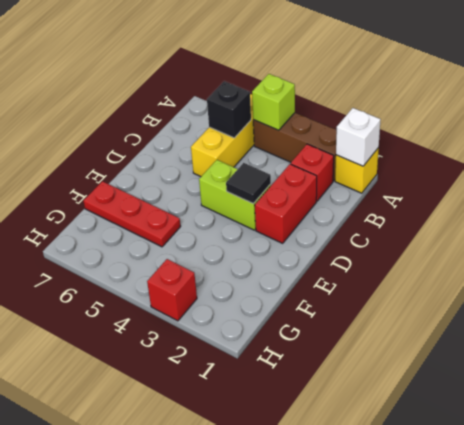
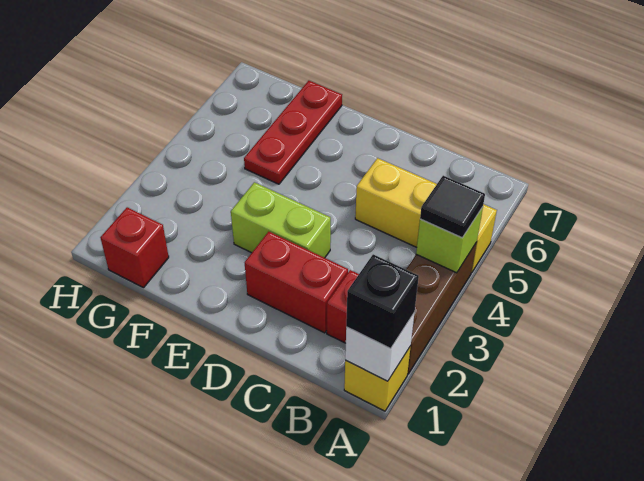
black 1x1 brick [207,81,251,138] -> black 1x1 brick moved to [346,254,419,349]
lime 1x2 brick [199,160,271,230] -> lime 1x2 brick turned to [231,182,331,258]
black 1x1 tile [226,163,271,204] -> black 1x1 tile moved to [420,176,485,237]
red 1x1 brick [147,259,197,321] -> red 1x1 brick moved to [100,207,169,288]

